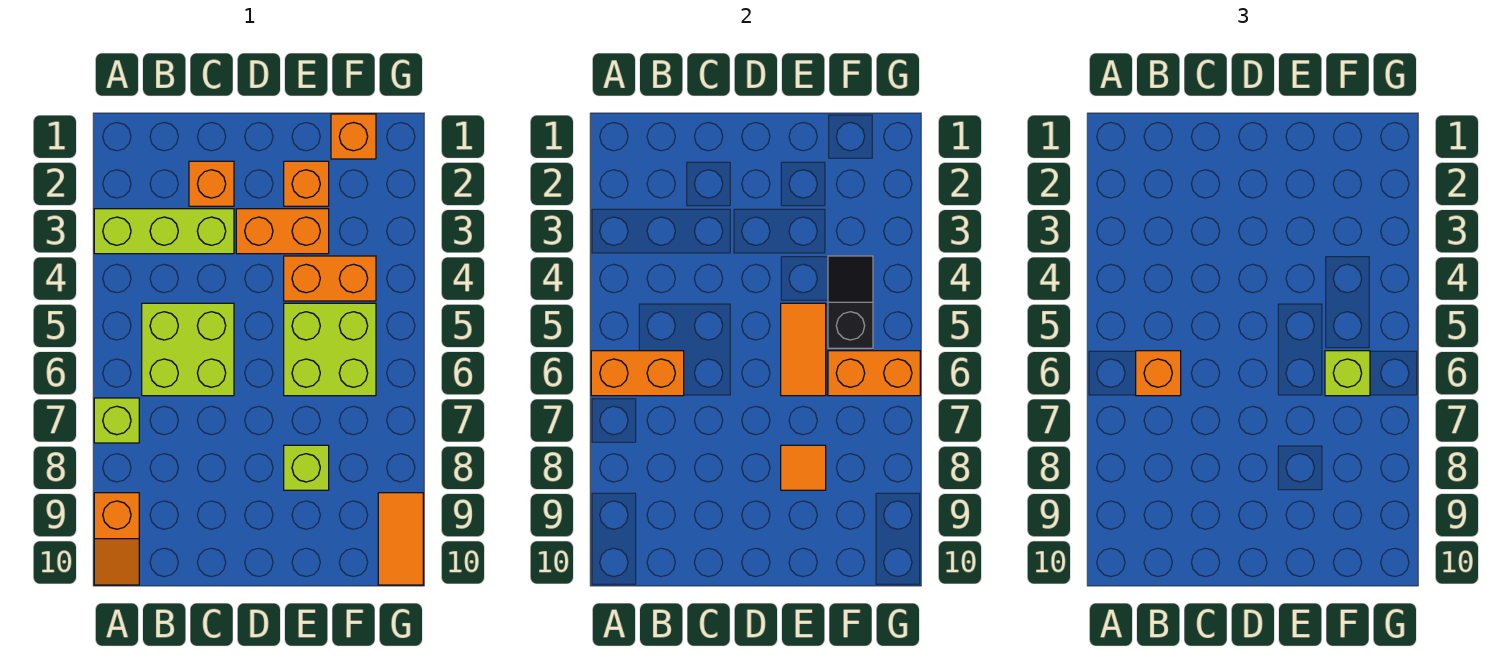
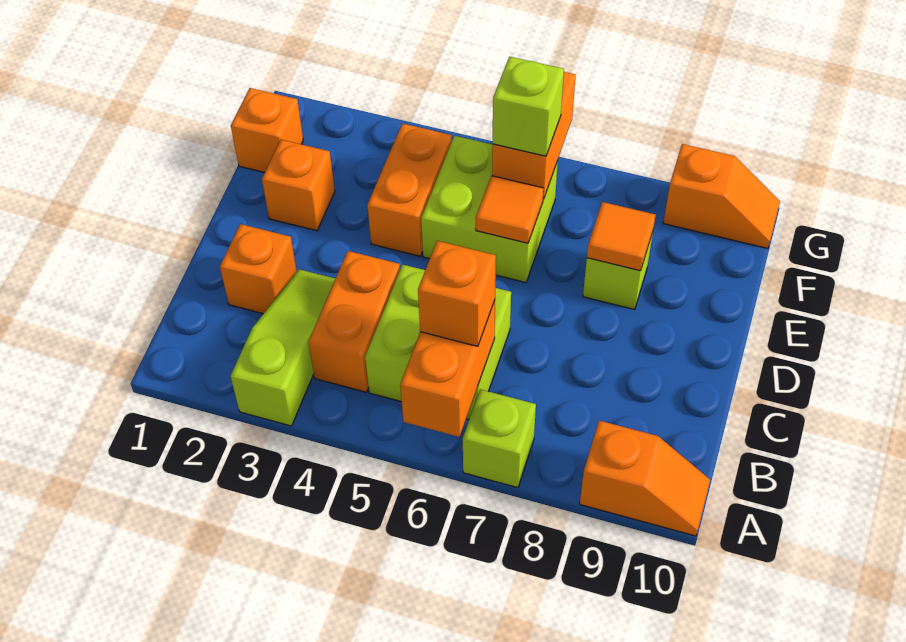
lime 1x3 brick [94,209,234,254] -> lime 1x3 slope [230,269,335,426]
orange 1x2 brick [236,209,329,254] -> orange 1x2 brick moved to [309,251,400,392]
orange 1x2 tile [781,303,826,396] -> orange 1x1 tile [476,176,544,243]
black 1x2 slope [828,256,873,348] -> none
orange 1x2 tile [378,493,423,585] -> orange 1x2 slope [663,144,780,248]

